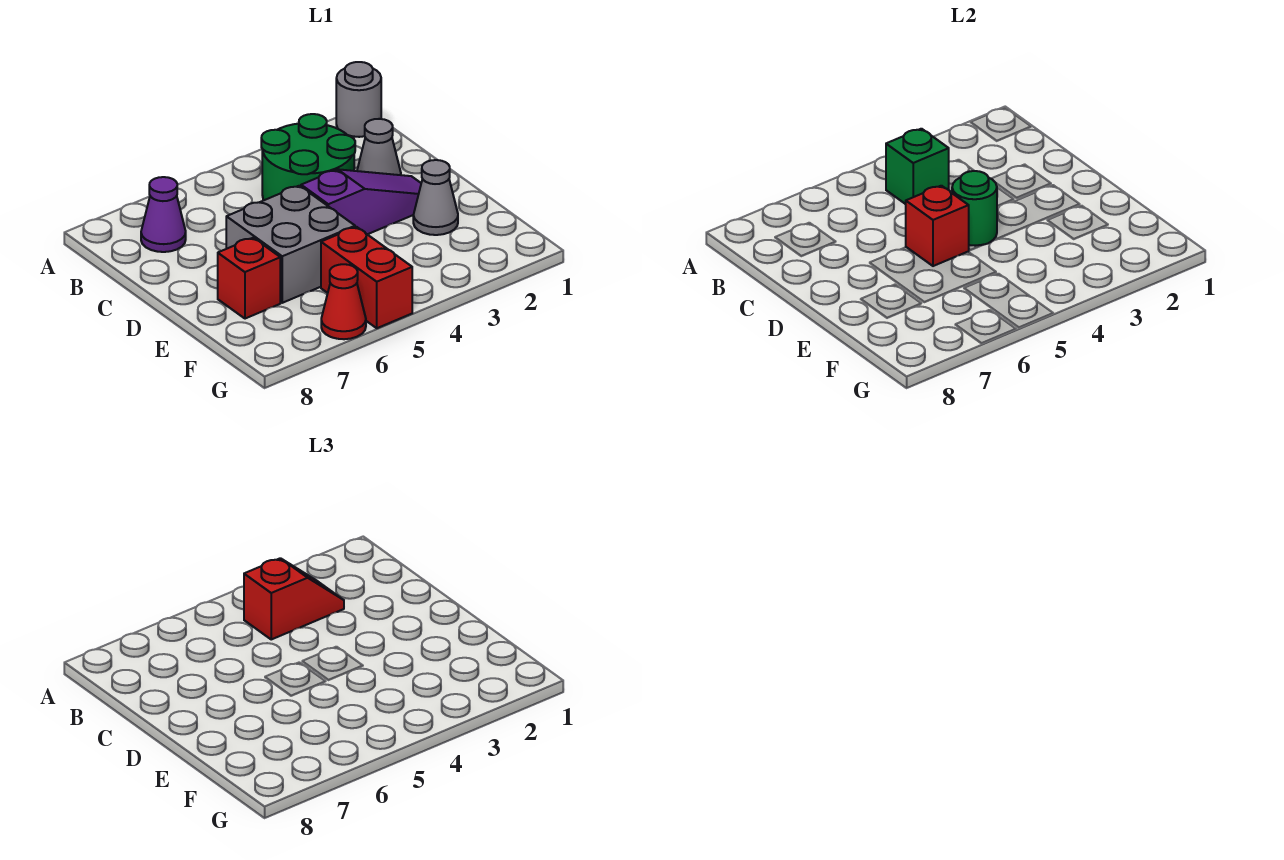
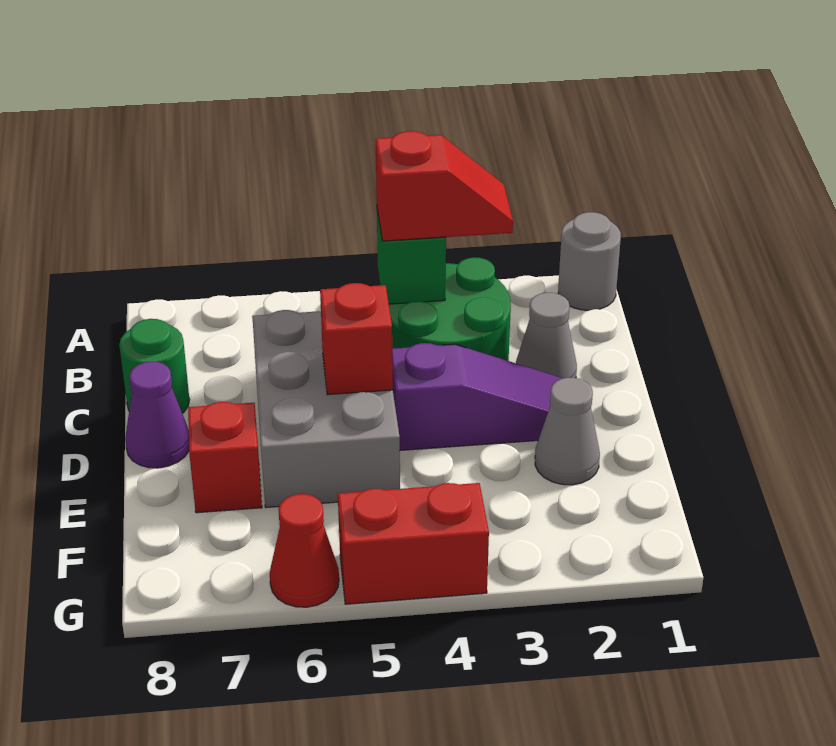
purple 1x1 cone [141,177,186,252] -> purple 1x1 cone moved to [125,362,189,468]
green 1x1 round brick [952,171,997,246] -> green 1x1 round brick moved to [119,319,190,413]
grey 2x2 brick [226,186,355,303] -> grey 2x3 brick [252,310,400,507]
red 1x2 brick [321,227,412,328] -> red 1x2 brick turned to [338,483,489,604]

